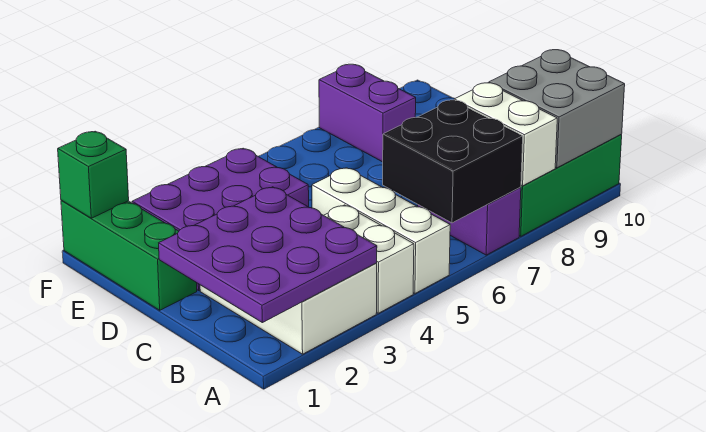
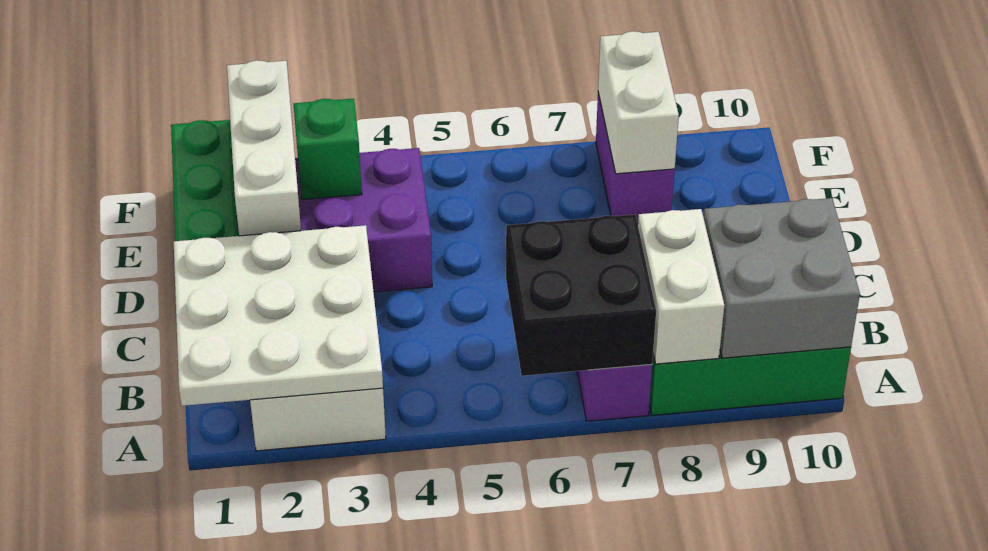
purple 3x3 plate [159,187,377,323] -> white 3x3 plate [174,225,383,406]
white 1x2 brick [324,205,414,313] -> white 1x2 brick moved to [598,31,679,174]
white 1x3 brick [312,168,450,293] -> white 1x3 brick moved to [227,60,301,236]
green 1x1 brick [58,131,129,218] -> green 1x1 brick moved to [294,99,362,199]

